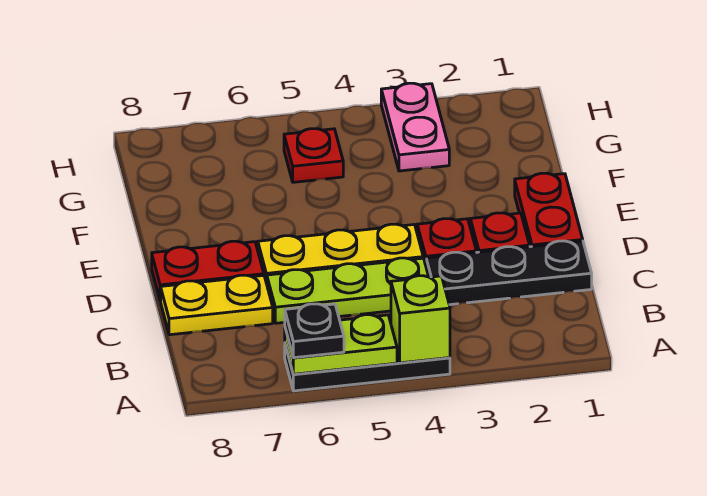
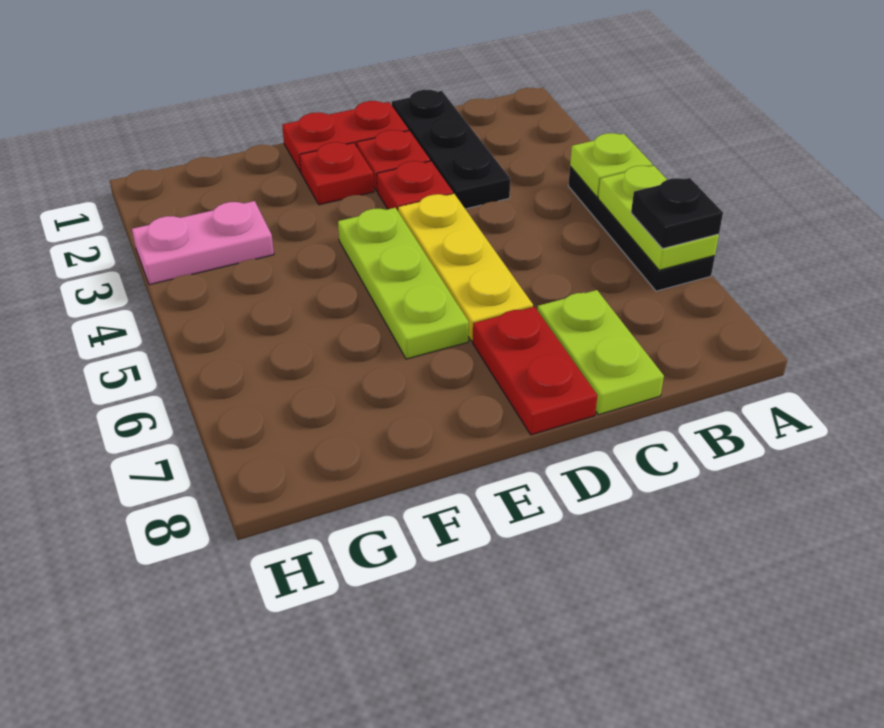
lime 1x1 brick [391,276,450,363] -> lime 1x1 plate [570,133,652,197]
lime 1x3 plate [267,258,429,323] -> lime 1x3 plate moved to [338,208,469,359]
yellow 1x2 plate [161,275,273,335] -> lime 1x2 plate [537,290,664,415]
red 1x1 plate [284,129,343,182] -> red 1x1 plate moved to [300,142,374,205]

